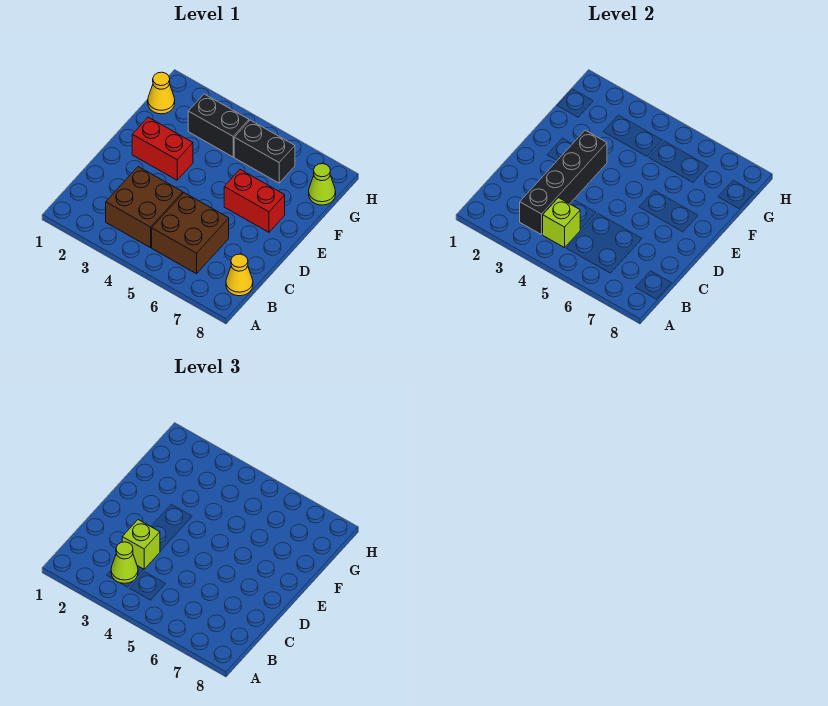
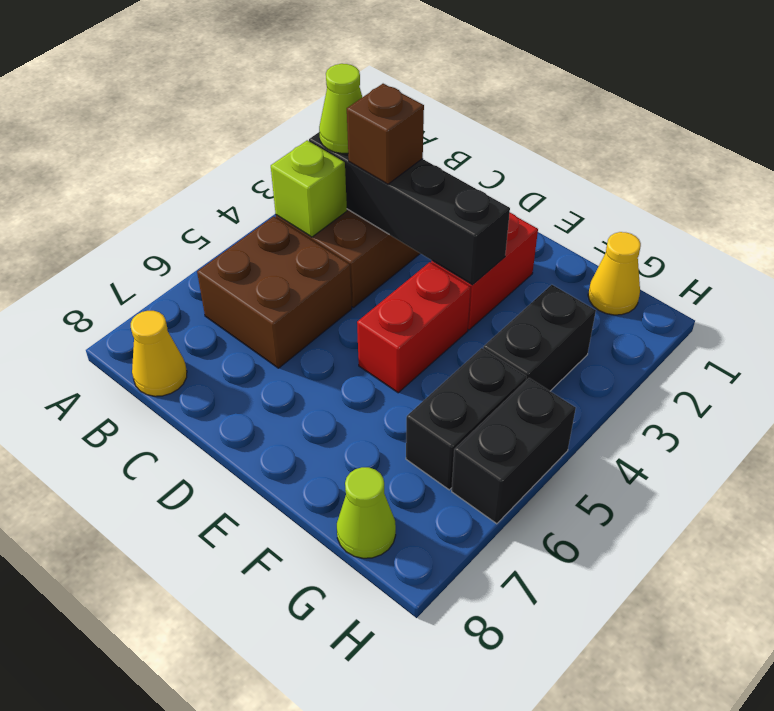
lime 1x1 brick [122,520,160,569] -> brown 1x1 brick [347,84,424,184]
red 1x2 brick [224,170,285,232] -> red 1x2 brick moved to [357,262,471,393]
none -> black 1x2 brick [452,378,576,524]

